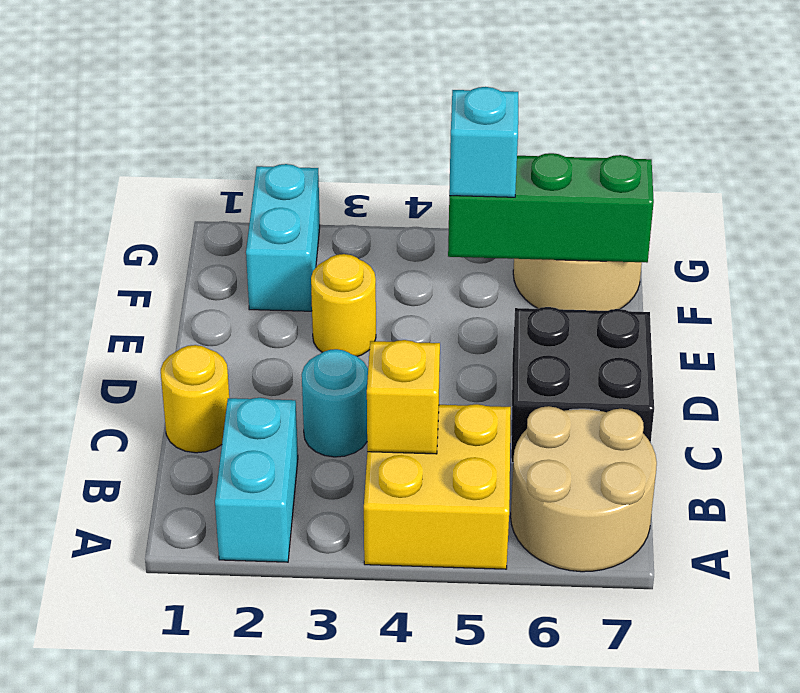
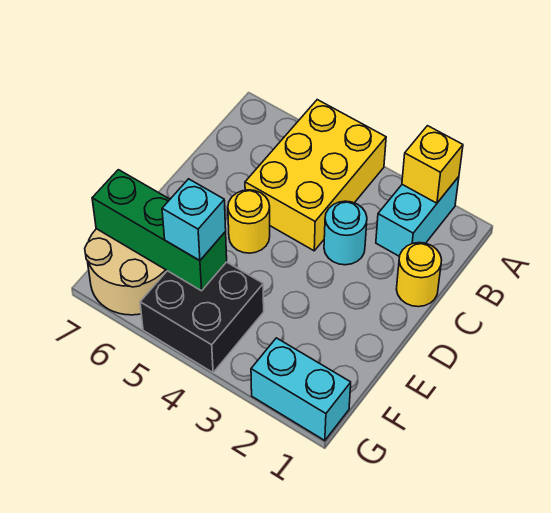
yellow 2x2 brick [364,404,511,569] -> yellow 2x3 brick [245,100,386,251]
tan 2x2 round brick [511,406,657,572] -> none
yellow 1x1 brick [367,340,440,454] -> yellow 1x1 brick moved to [402,126,463,203]
black 2x2 brick [511,307,654,463] -> black 2x2 brick moved to [140,262,264,373]
yellow 1x1 round brick [311,254,376,356] -> yellow 1x1 round brick moved to [228,190,270,253]
cyan 1x2 brick [246,164,320,311] -> cyan 1x2 brick turned to [251,338,351,441]

